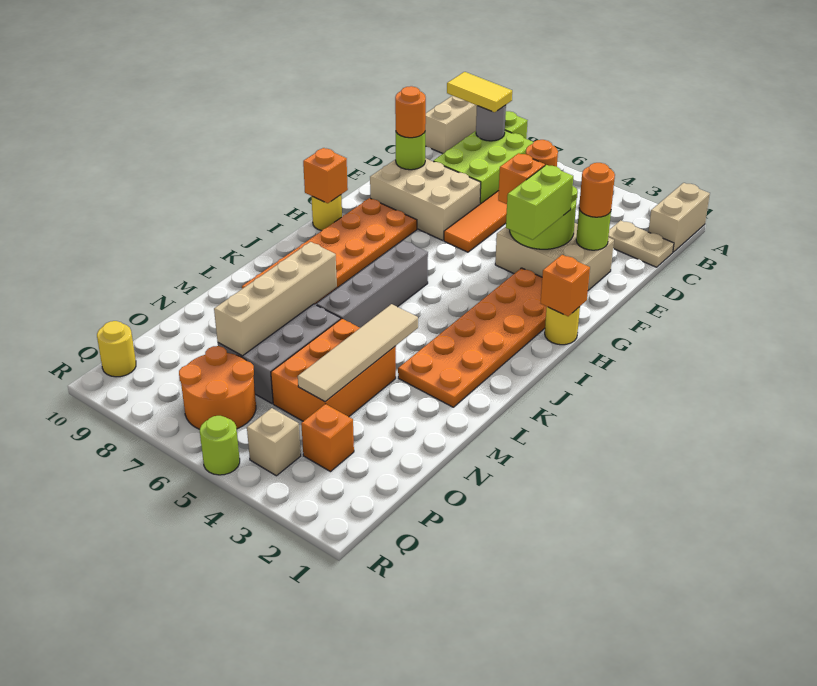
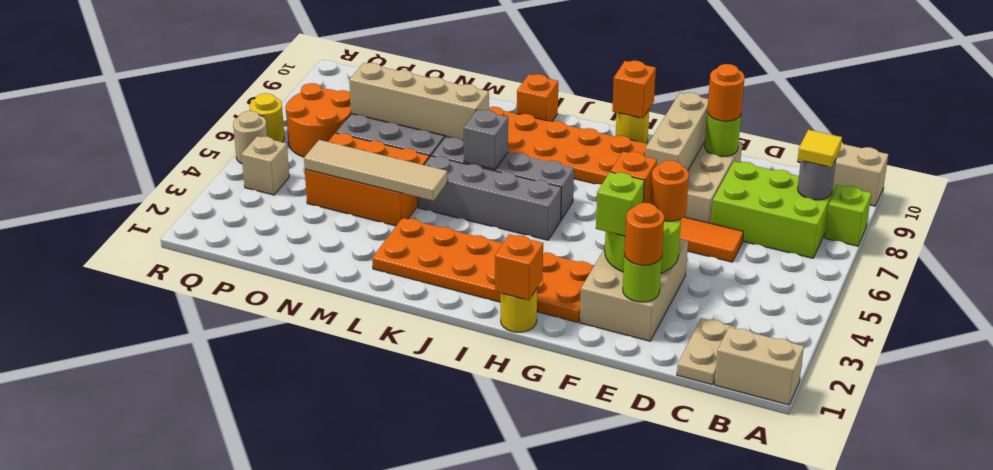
yellow 1x2 tile [447,72,512,112] -> yellow 1x1 tile [798,130,842,167]
lime 1x2 brick [506,165,573,240] -> lime 1x1 brick [596,172,645,236]
none -> tan 1x3 brick [645,93,708,170]
none -> grey 1x4 brick [418,156,561,240]
none -> grey 1x1 brick [464,110,508,170]
orange 1x1 brick [301,404,354,472] -> orange 1x1 brick moved to [517,74,558,122]
yellow 1x1 round brick [97,321,136,377] -> yellow 1x1 round brick moved to [250,93,284,142]
lime 1x1 round brick [200,416,240,475] -> tan 1x1 round brick [233,111,267,164]

